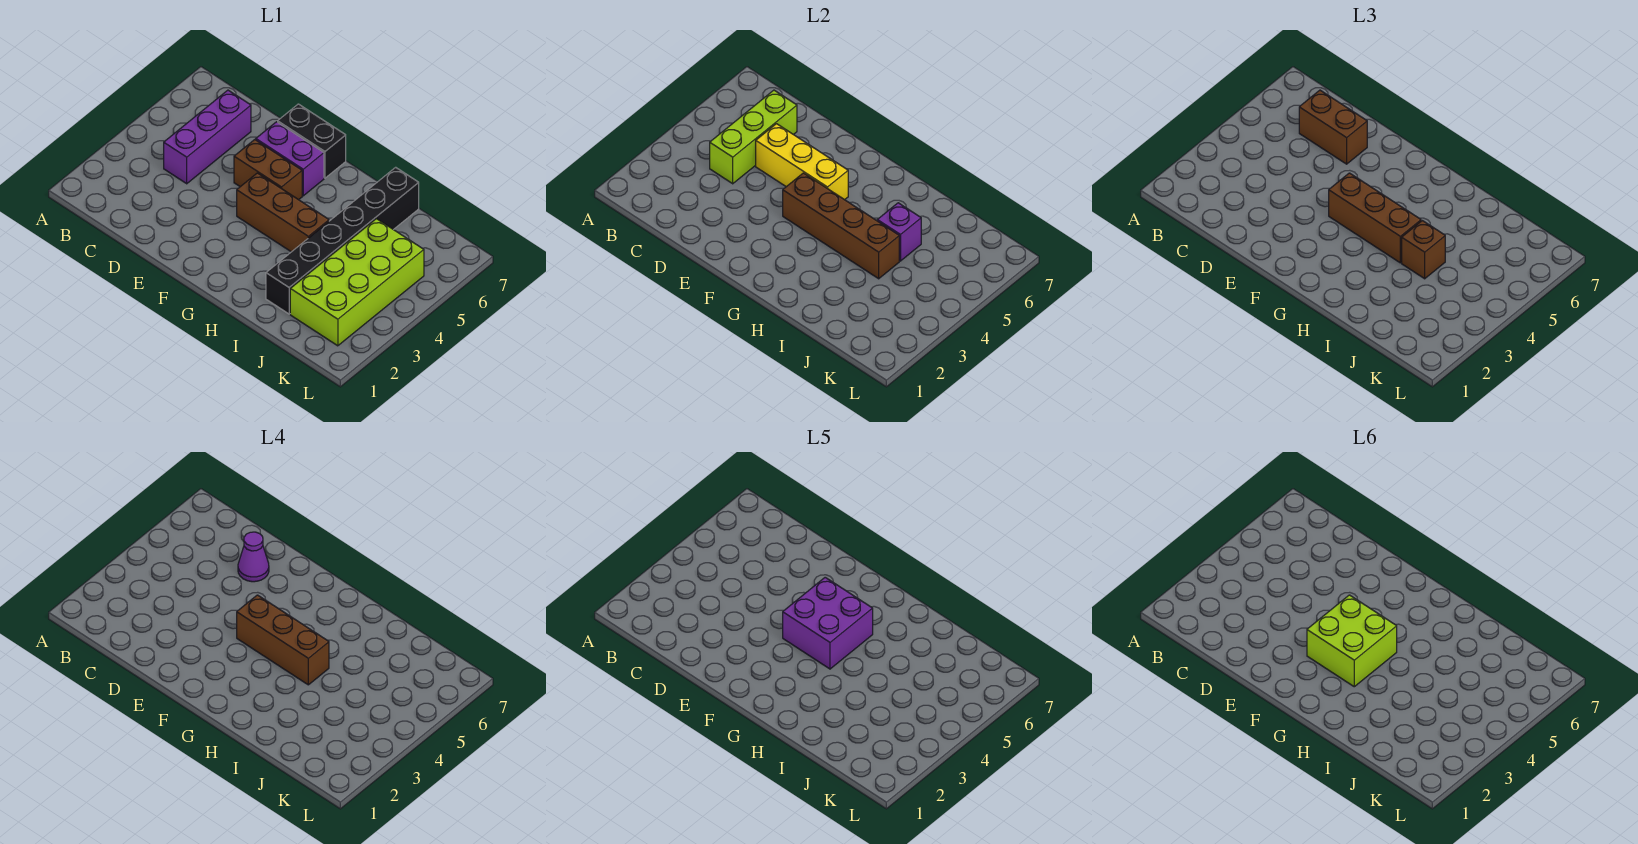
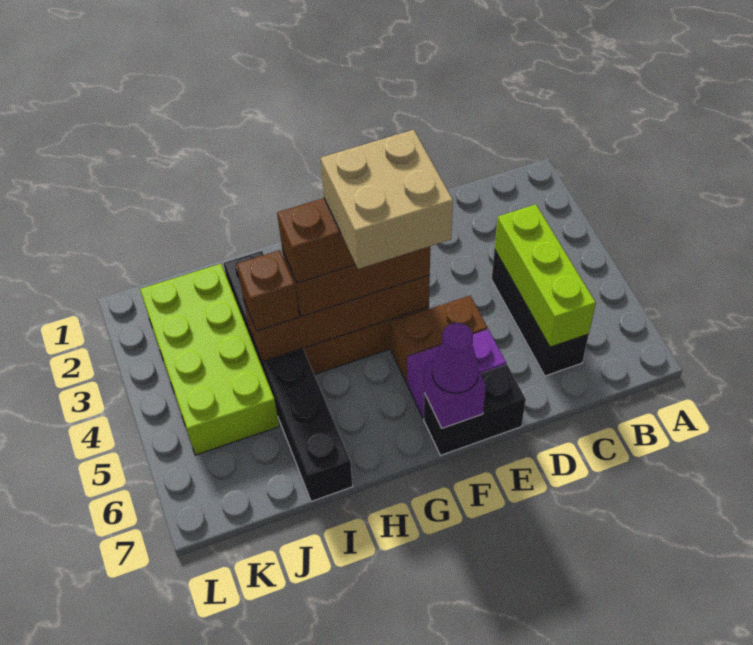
purple 1x3 brick [164,90,251,184] -> black 1x3 brick [492,250,589,376]
brown 1x2 brick [1299,90,1367,164] -> none
yellow 1x3 brick [756,124,848,200] -> none
purple 1x1 cone [238,532,269,582] -> purple 1x1 cone moved to [432,323,479,393]
lime 2x2 brick [1307,595,1397,687] -> none
purple 2x2 brick [783,577,873,669] -> tan 2x2 brick [320,130,453,269]
purple 1x1 brick [877,203,921,261] -> purple 1x1 brick moved to [424,360,486,428]

